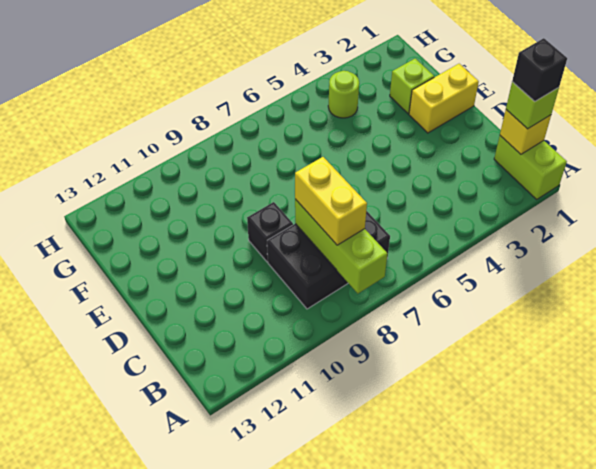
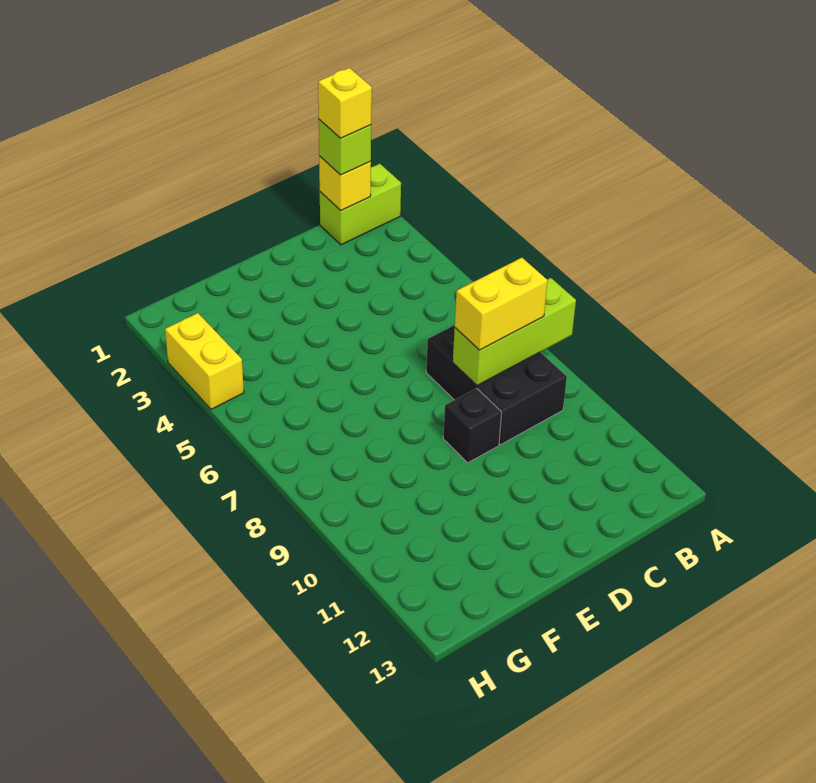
black 1x1 brick [512,38,567,101] -> yellow 1x1 brick [318,68,372,138]
yellow 1x2 brick [409,64,479,133] -> yellow 1x2 brick moved to [165,313,244,409]
lime 1x1 brick [390,59,434,114] -> none
lime 1x1 round brick [328,71,359,118] -> none

